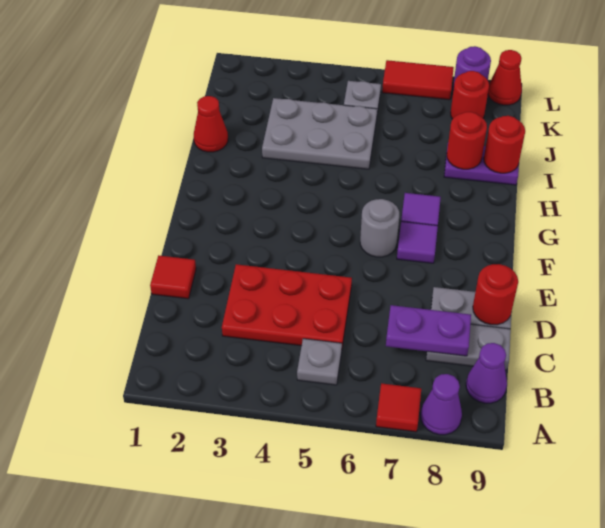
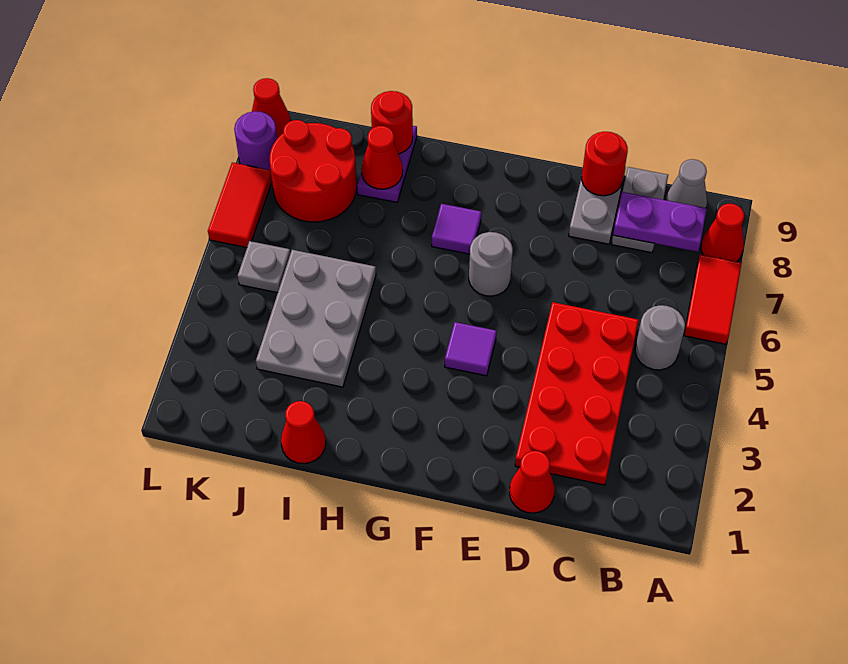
red 1x1 tile [376,383,421,432] -> red 1x2 tile [684,254,742,344]
purple 1x1 cone [421,374,462,435] -> red 1x1 cone [701,203,744,262]
grey 1x1 plate [297,339,342,385] -> grey 1x1 round brick [635,305,685,370]
purple 1x1 cone [466,343,507,403] -> grey 1x1 cone [665,159,707,208]
red 2x3 plate [222,264,352,346] -> red 2x4 plate [515,302,639,485]
purple 1x2 plate [386,305,471,356] -> purple 1x2 plate turned to [613,192,707,252]
red 1x1 tile [150,255,196,299] -> red 1x1 cone [509,451,555,513]
purple 1x1 tile [397,222,438,263] -> purple 1x1 tile moved to [445,322,497,376]
red 1x1 round brick [447,112,487,169] -> red 1x1 cone [361,126,403,189]
red 1x1 round brick [451,71,489,119] -> red 2x2 round brick [269,120,357,222]

